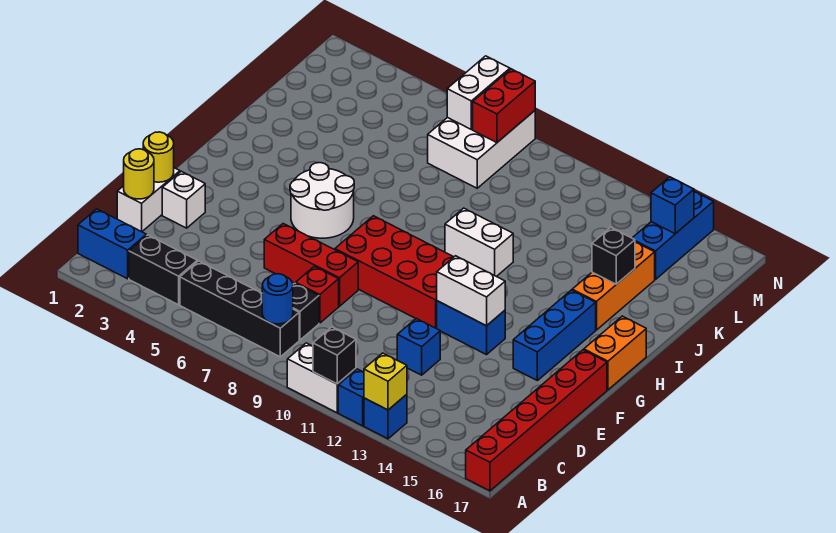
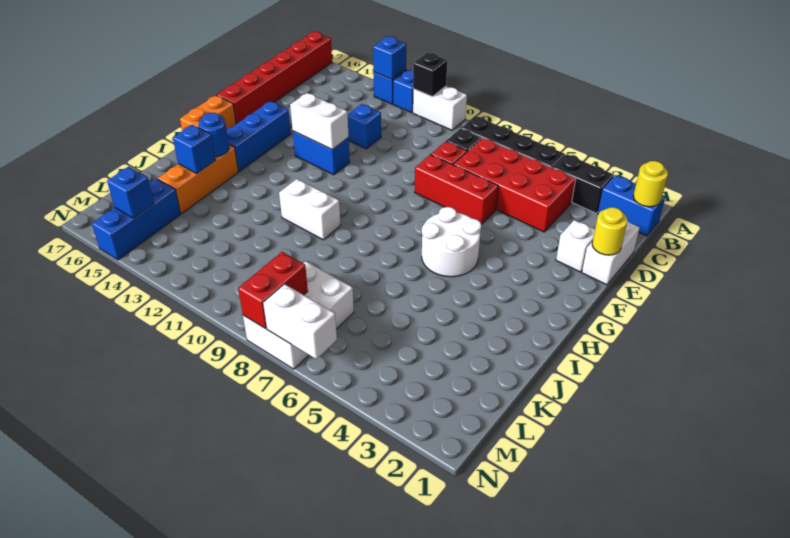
yellow 1x1 brick [364,353,407,410] -> blue 1x1 brick [373,36,406,80]
blue 1x1 round brick [262,274,293,324] -> blue 1x1 round brick moved to [199,113,229,156]
yellow 1x1 round brick [124,149,154,199] -> yellow 1x1 round brick moved to [633,161,668,207]
red 2x4 brick [335,216,453,328] -> red 2x4 brick moved to [453,138,576,232]
black 1x1 brick [592,227,635,284] -> blue 1x1 brick [173,125,215,173]
white 1x2 brick [447,56,510,129] -> white 1x2 brick turned to [263,284,337,359]

